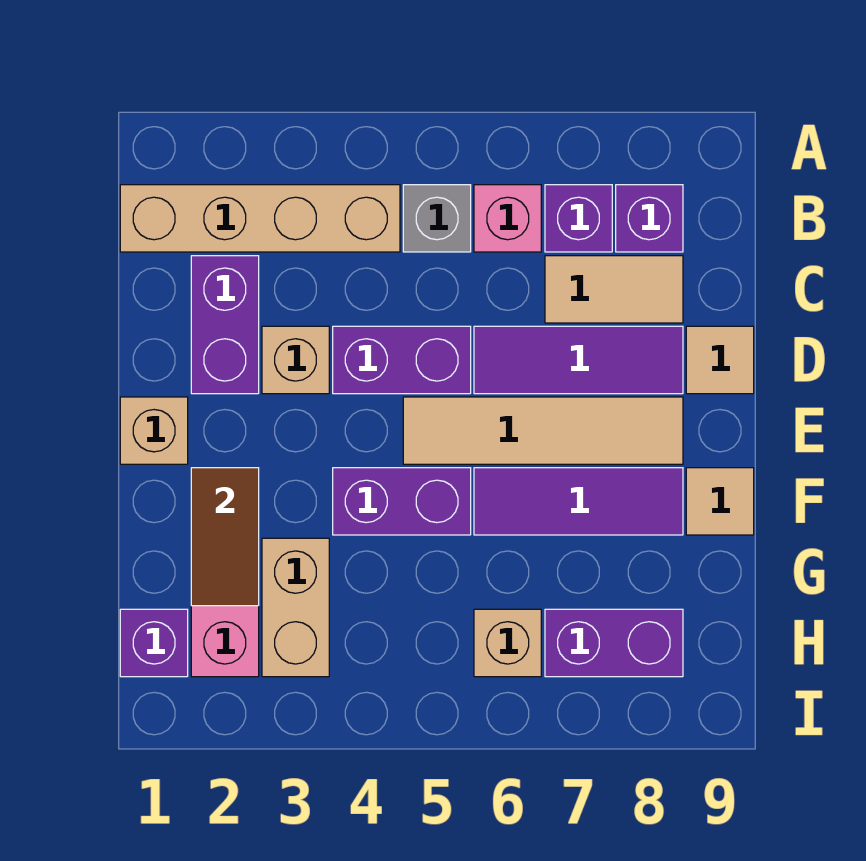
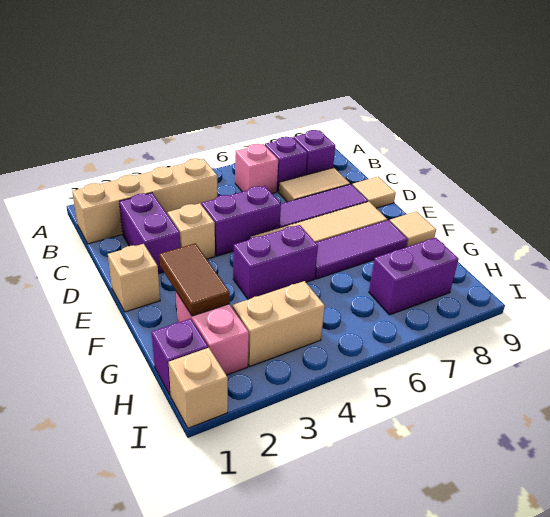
grey 1x1 brick [403,185,471,252] -> none
tan 1x2 brick [262,538,329,677] -> tan 1x2 brick turned to [232,281,325,366]
tan 1x1 brick [474,609,541,677] -> tan 1x1 brick moved to [169,348,228,428]

